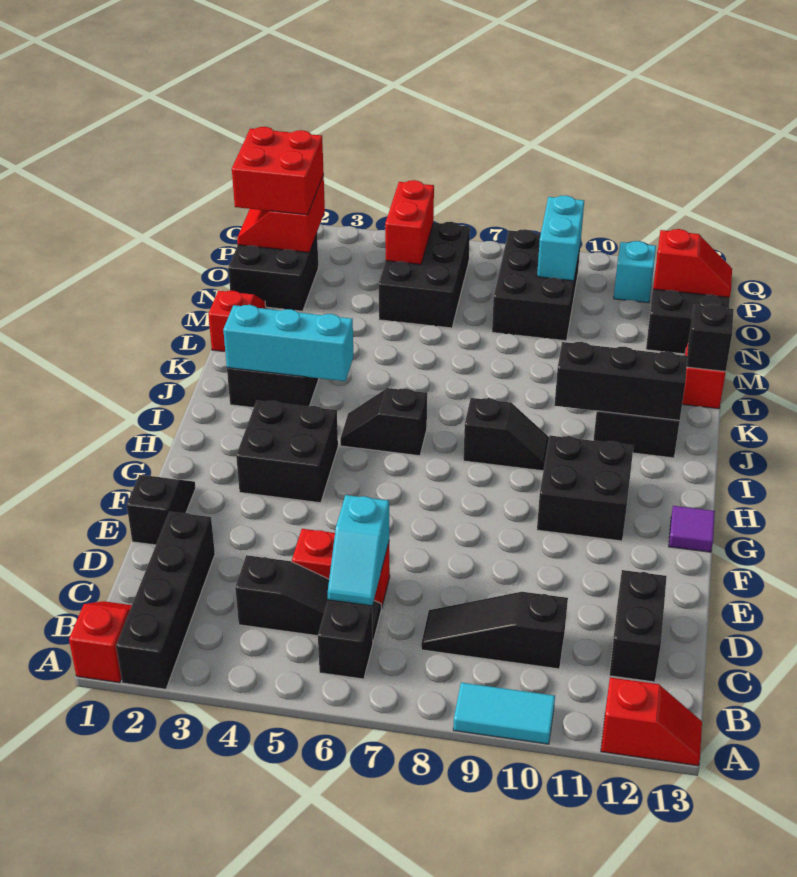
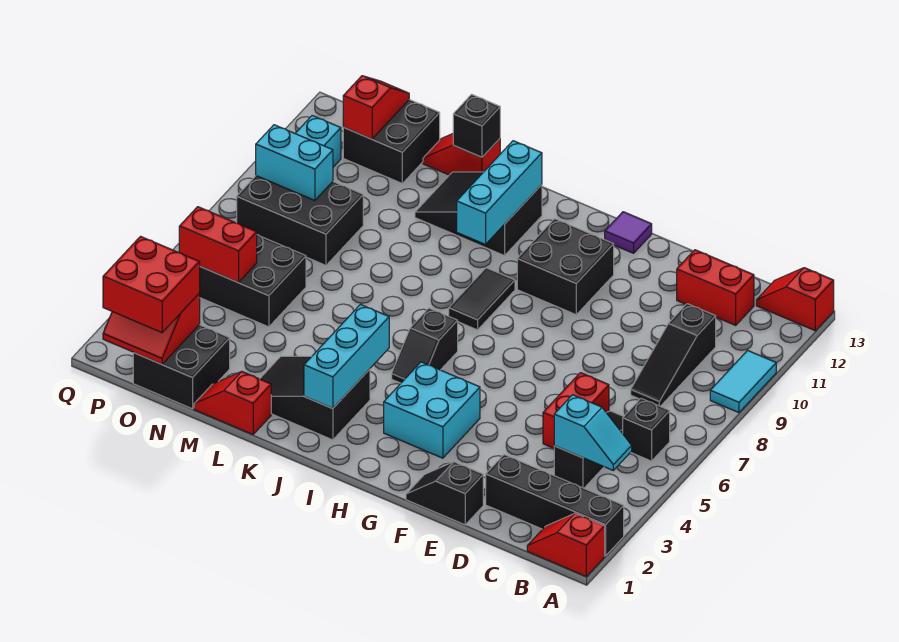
red 1x2 slope [601,677,702,766] -> red 1x2 slope turned to [756,268,834,331]
cyan 1x2 slope [328,495,389,605] -> cyan 1x2 slope moved to [554,395,632,470]
black 1x2 brick [609,570,667,682] -> red 1x2 brick [677,250,754,325]
black 2x2 brick [236,401,338,503] -> cyan 2x2 brick [384,362,480,458]
black 1x2 slope [463,398,549,471] -> black 1x2 tile [449,268,515,330]
black 1x3 brick [554,342,688,420] -> cyan 1x3 brick [457,141,542,244]

